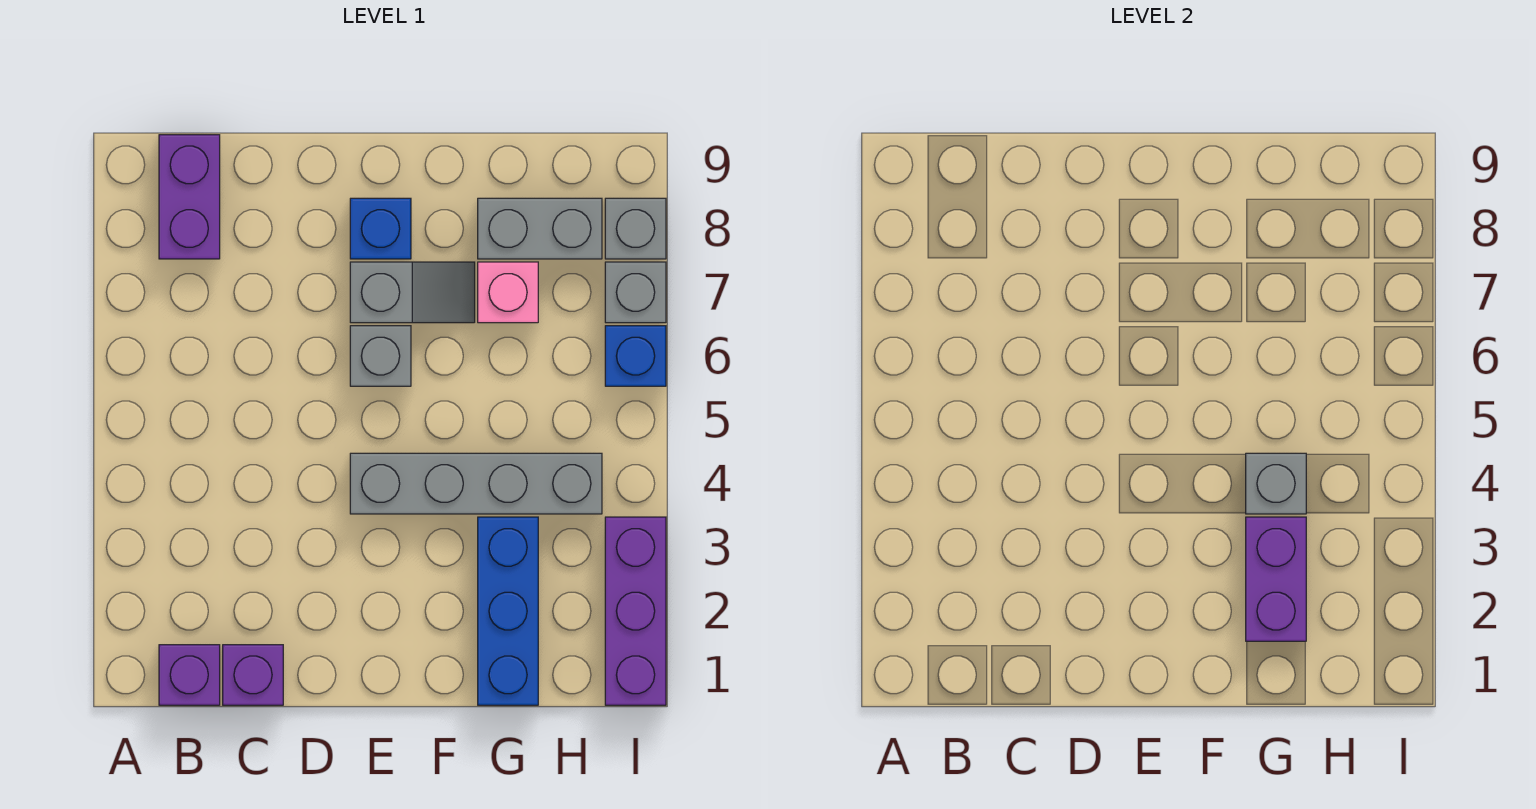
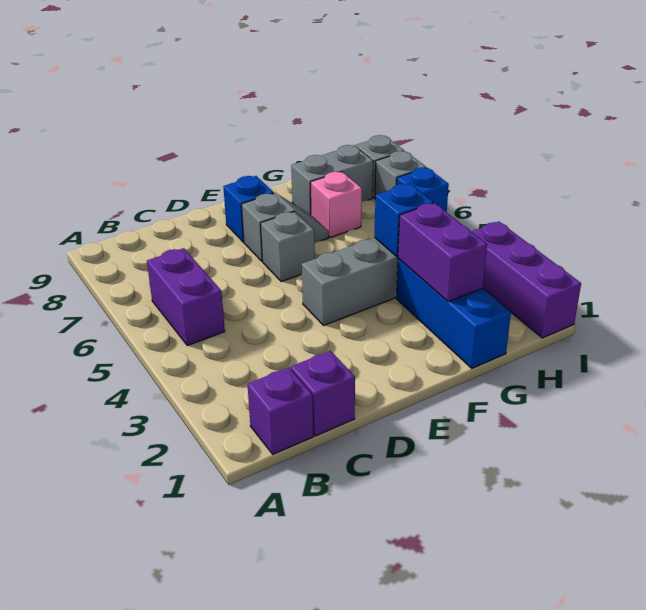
purple 1x2 brick [159,135,220,259] -> purple 1x2 brick moved to [147,248,225,346]
grey 1x1 brick [1246,453,1306,514] -> blue 1x1 brick [374,183,433,257]

